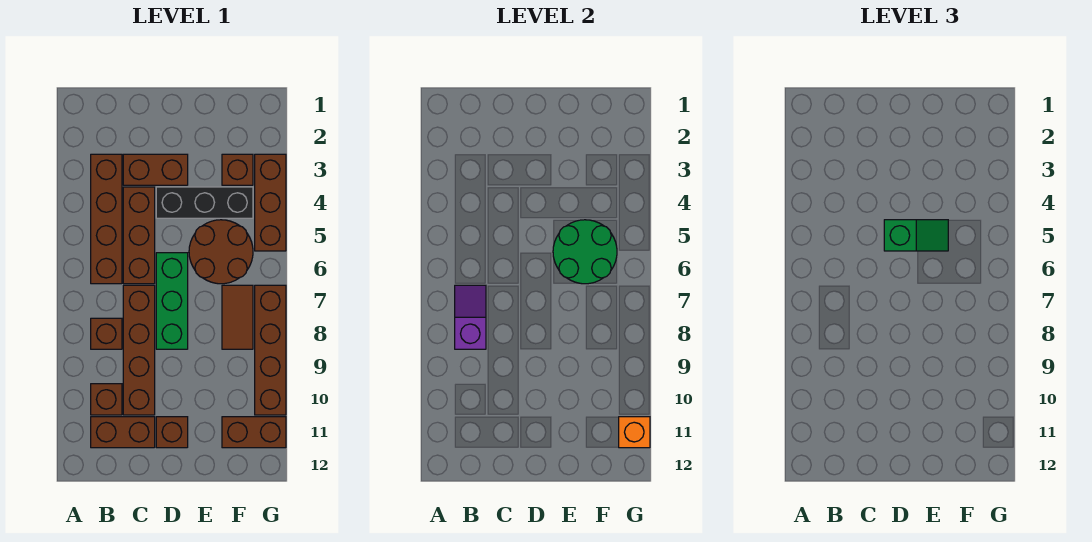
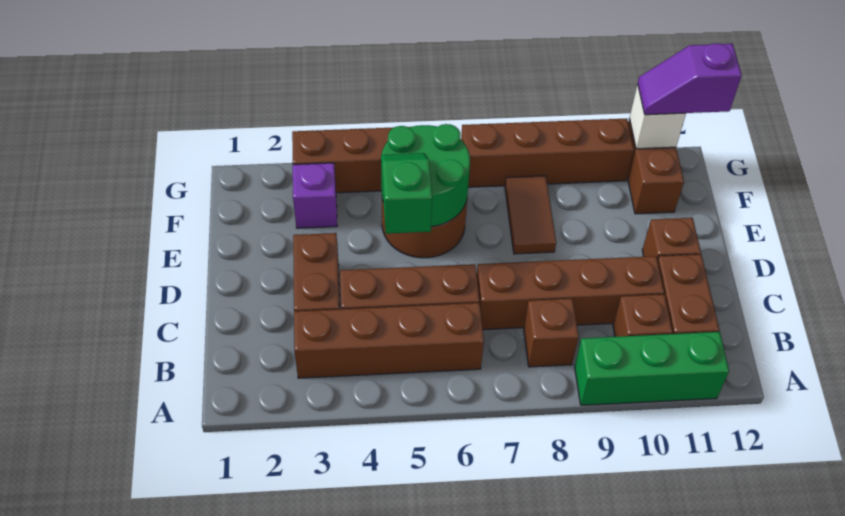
purple 1x2 slope [455,285,486,349] -> purple 1x2 slope moved to [638,43,742,115]
black 1x3 brick [156,187,253,218] -> none
green 1x3 brick [156,253,188,349] -> green 1x3 brick moved to [575,332,729,405]
brown 1x1 brick [222,154,253,185] -> purple 1x1 brick [293,163,337,228]
brown 1x2 tile [222,285,253,349] -> brown 1x2 tile turned to [505,176,556,254]
orange 1x1 brick [619,417,650,448] -> white 1x1 brick [629,84,686,149]

